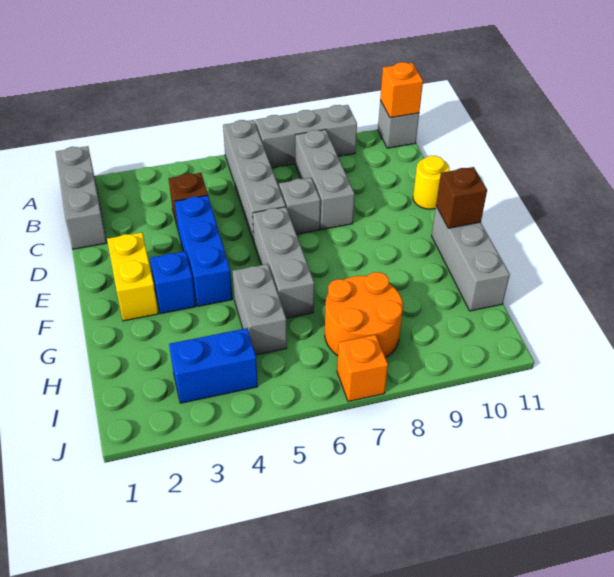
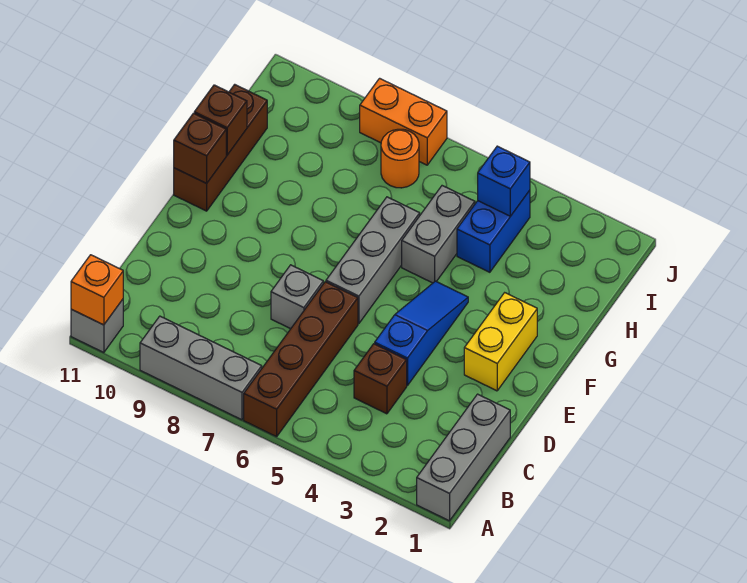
grey 1x4 brick [223,120,286,241] -> brown 1x4 brick [244,282,358,437]
grey 1x3 brick [295,130,355,230] -> none
blue 1x3 brick [175,196,232,306] -> blue 1x3 slope [375,281,468,385]
yellow 1x1 round brick [413,156,450,209] -> none
blue 1x1 brick [150,251,196,314] -> blue 1x1 brick moved to [478,146,530,216]
grey 1x3 brick [432,206,510,311] -> brown 1x3 brick [174,84,267,211]
none -> brown 1x1 brick [194,85,247,155]
orange 2x2 round brick [325,272,403,358] -> orange 1x1 round brick [381,129,419,188]
blue 1x2 brick [169,328,258,403] -> blue 1x2 brick turned to [457,190,530,272]
orange 1x1 brick [337,335,388,402] -> orange 1x2 brick [360,78,447,165]

